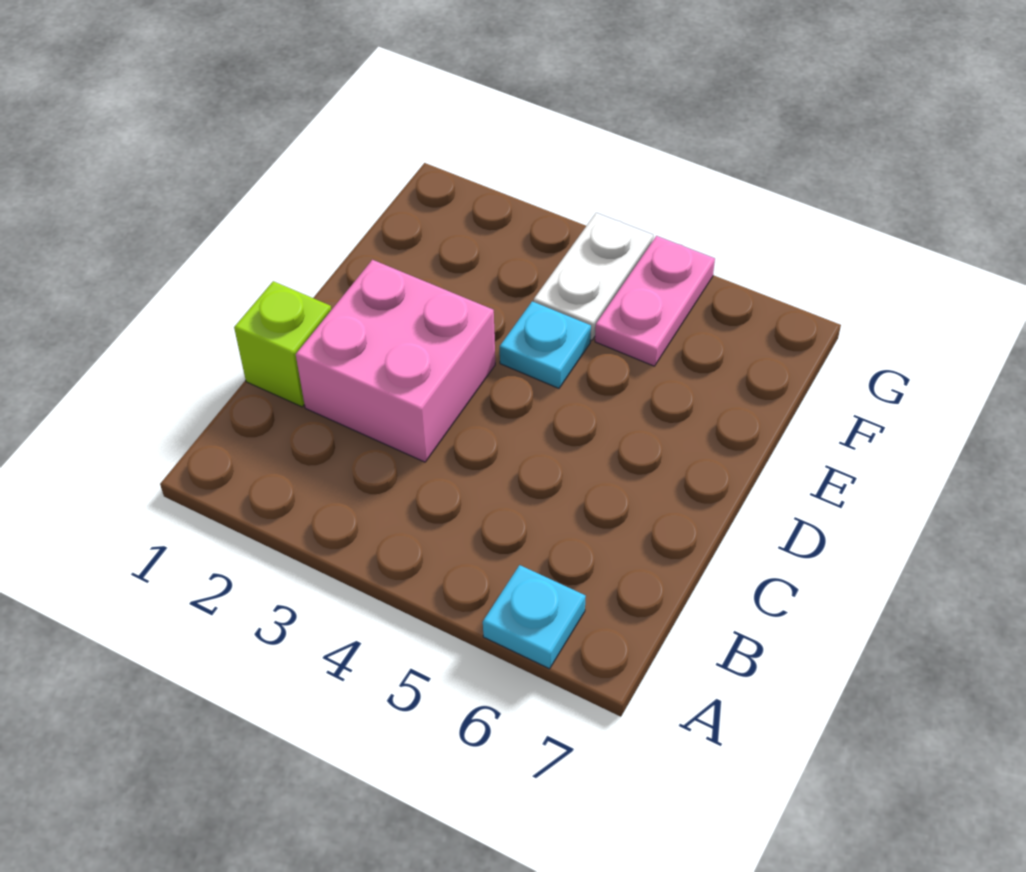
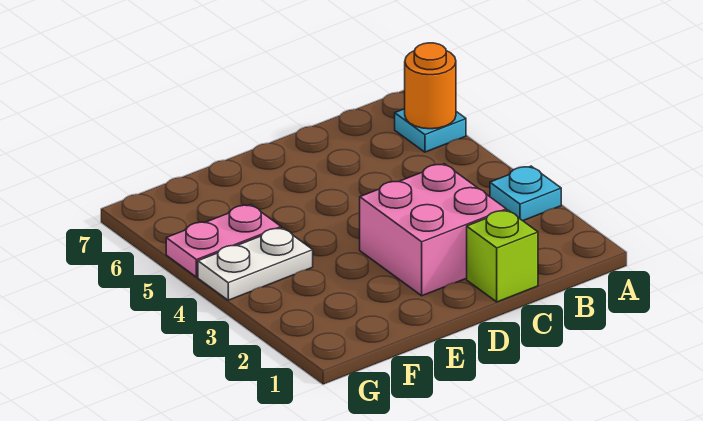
none -> orange 1x1 round brick [405,43,456,129]
cyan 1x1 plate [500,301,591,388] -> cyan 1x1 plate moved to [490,166,561,221]

